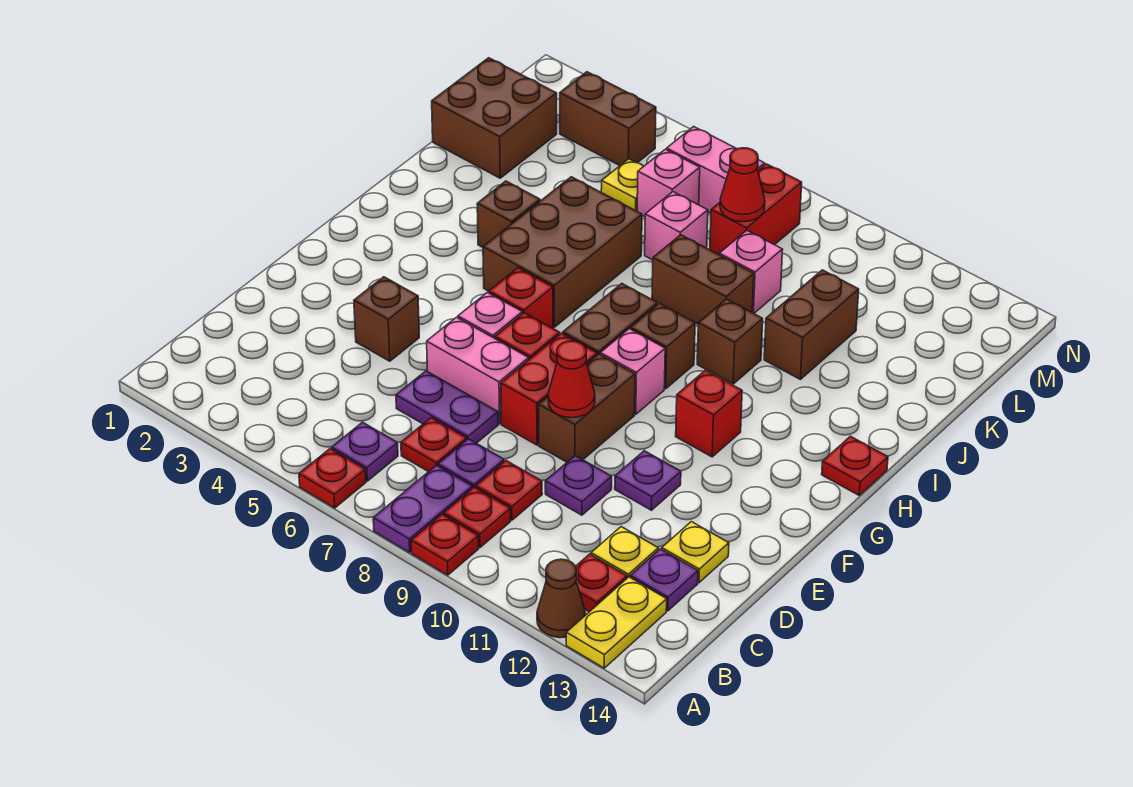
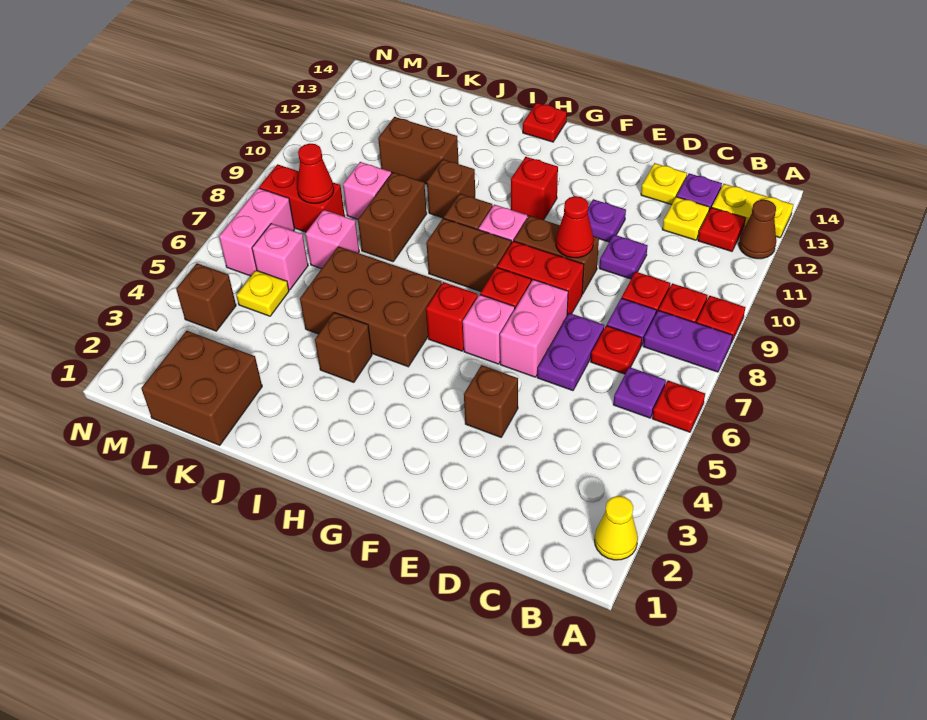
none -> yellow 1x1 cone [595,496,638,560]
brown 1x2 brick [560,72,656,166] -> brown 1x1 brick [176,264,236,331]

